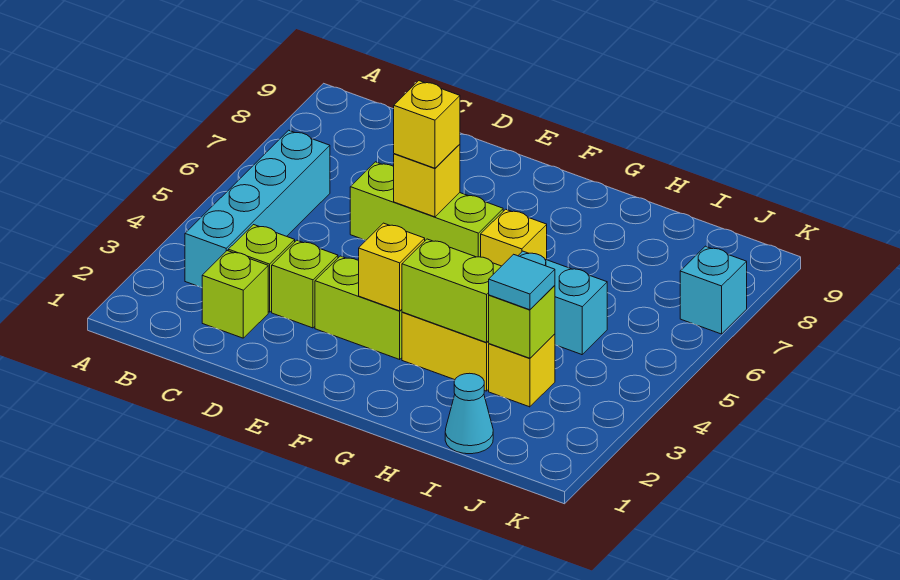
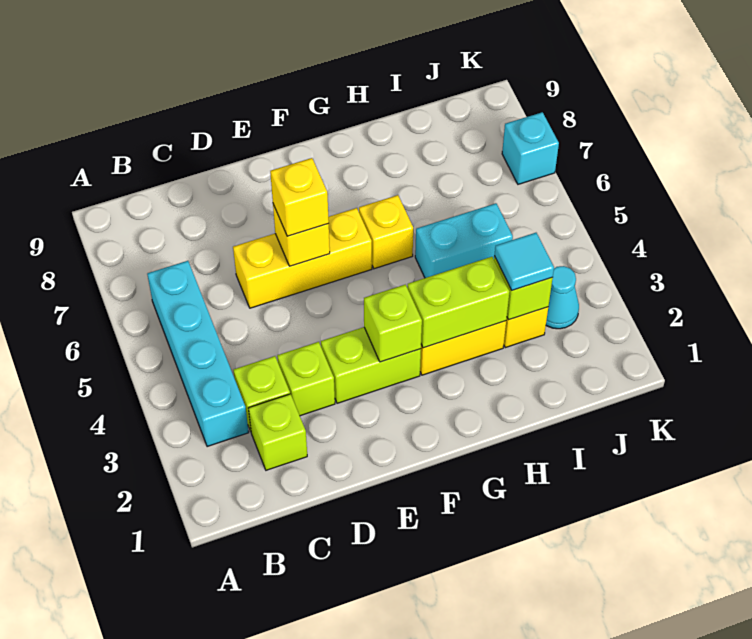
lime 1x3 brick [350,162,503,257] -> yellow 1x3 brick [233,208,372,308]
yellow 1x1 brick [359,223,425,311] -> lime 1x1 brick [364,285,422,362]
cyan 1x1 cone [445,373,493,454] -> cyan 1x1 cone moved to [546,266,579,329]

